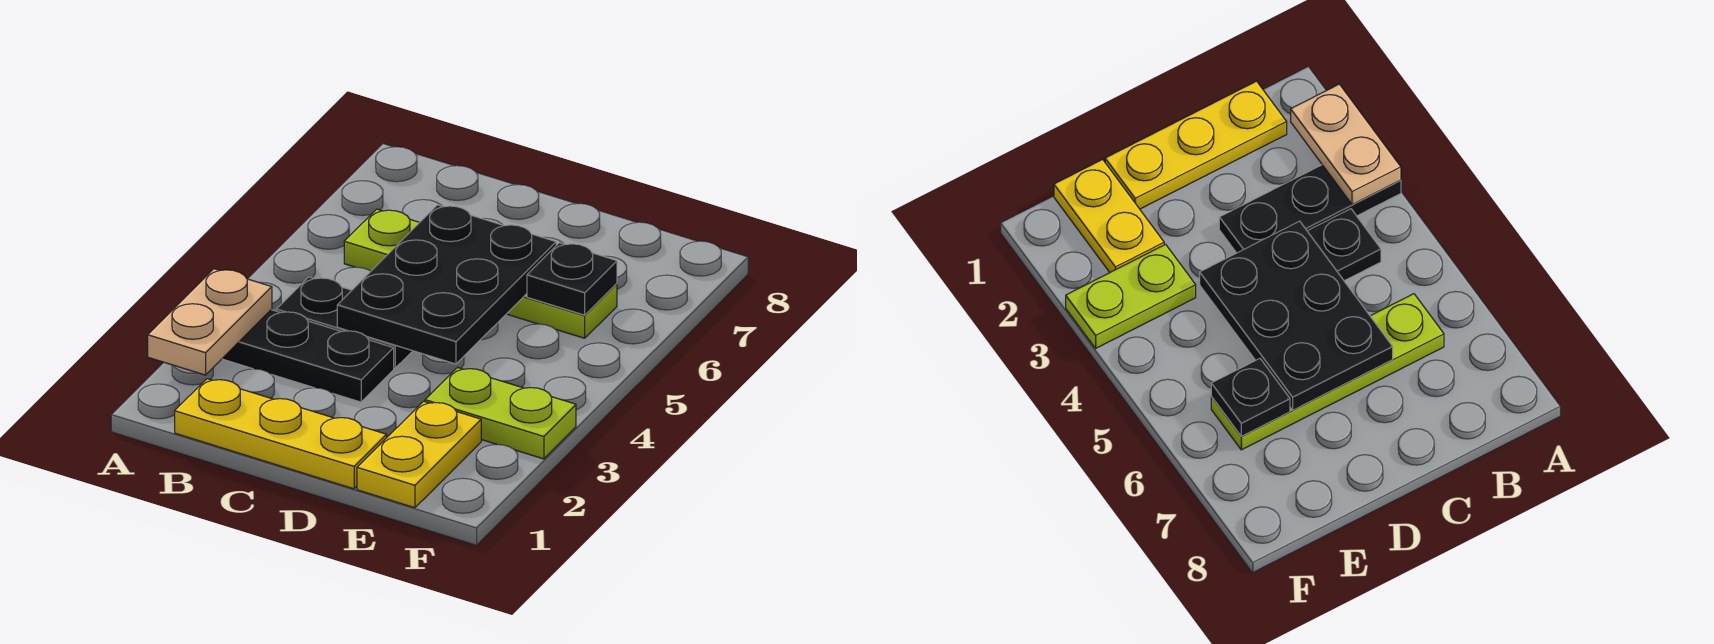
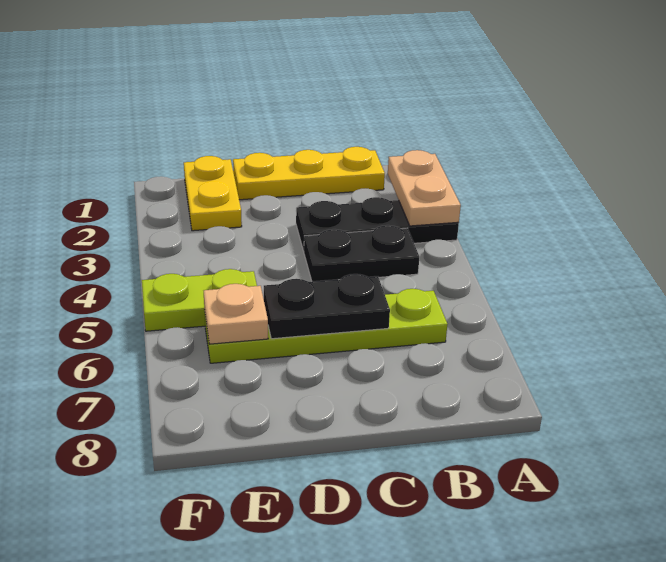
black 2x3 plate [337,205,556,364] -> black 1x2 plate [264,274,390,339]
lime 1x2 plate [425,368,576,459] -> lime 1x2 plate moved to [142,269,257,331]
black 1x1 plate [527,243,617,315] -> tan 1x1 plate [204,284,268,344]

